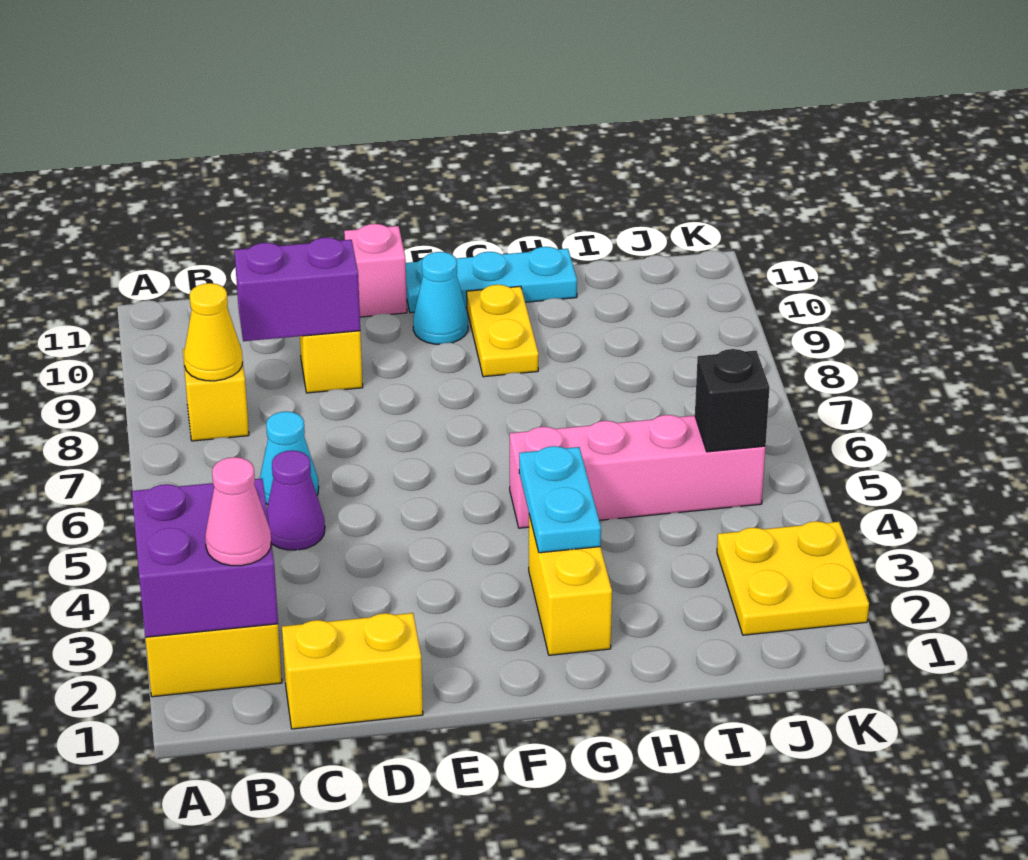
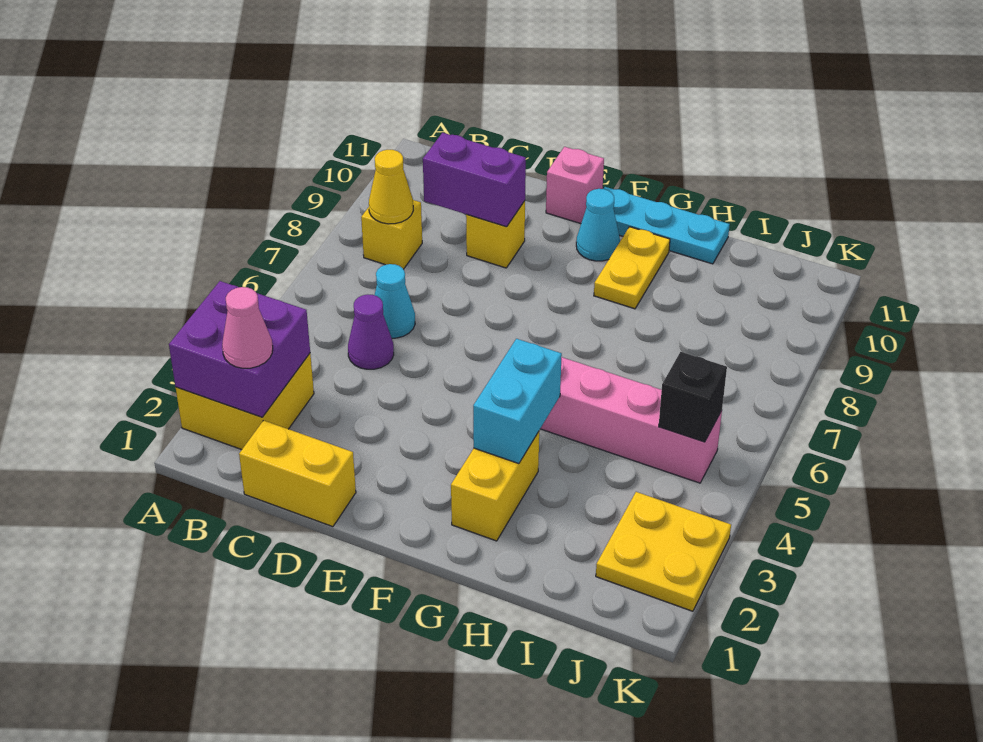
cyan 1x2 plate [519,446,601,553] -> cyan 1x2 brick [473,339,562,464]

